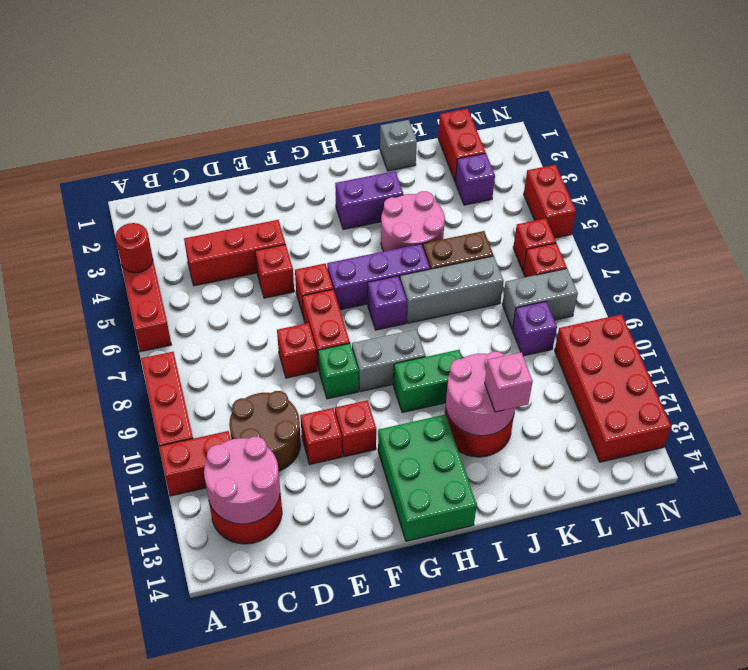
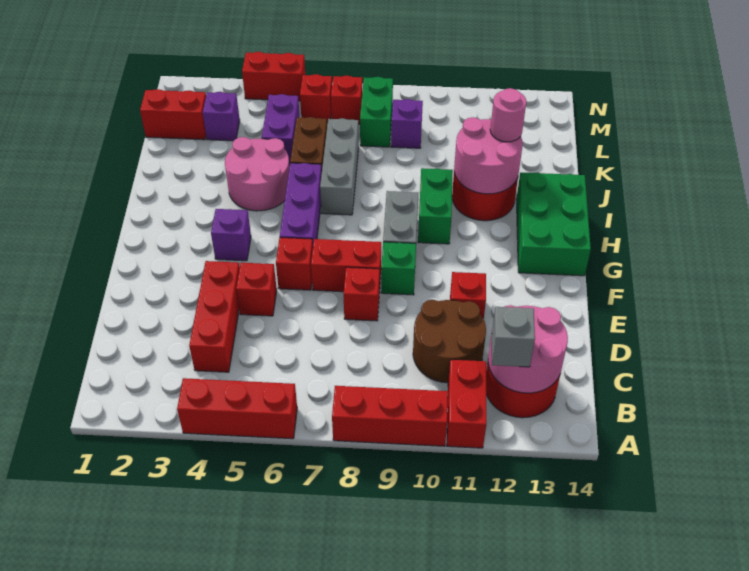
red 1x1 round brick [116,223,153,273] -> none
red 1x1 brick [335,400,376,457] -> none
green 2x3 brick [378,415,477,541] -> green 2x3 brick turned to [516,173,591,276]
purple 1x2 brick [335,171,403,229] -> purple 1x2 brick moved to [262,94,300,165]
purple 1x1 brick [368,276,407,330] -> purple 1x1 brick moved to [211,209,251,261]
grey 1x1 brick [380,120,417,171] -> grey 1x1 brick moved to [492,307,535,367]
pink 1x1 brick [485,352,533,412] -> pink 1x1 round brick [490,88,526,142]
grey 1x2 brick [502,269,578,329] -> green 1x2 brick [360,77,393,147]
red 2x4 brick [555,314,671,462] -> none

